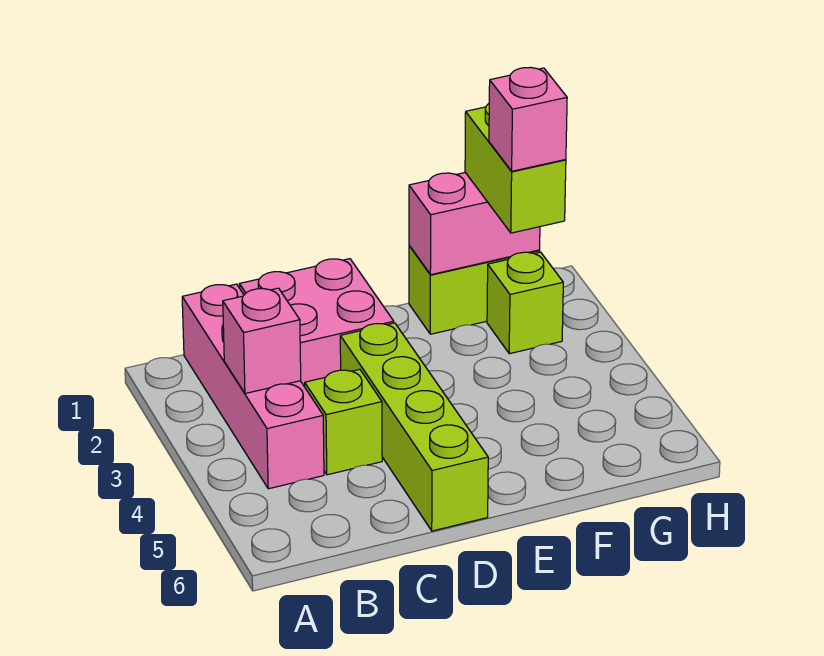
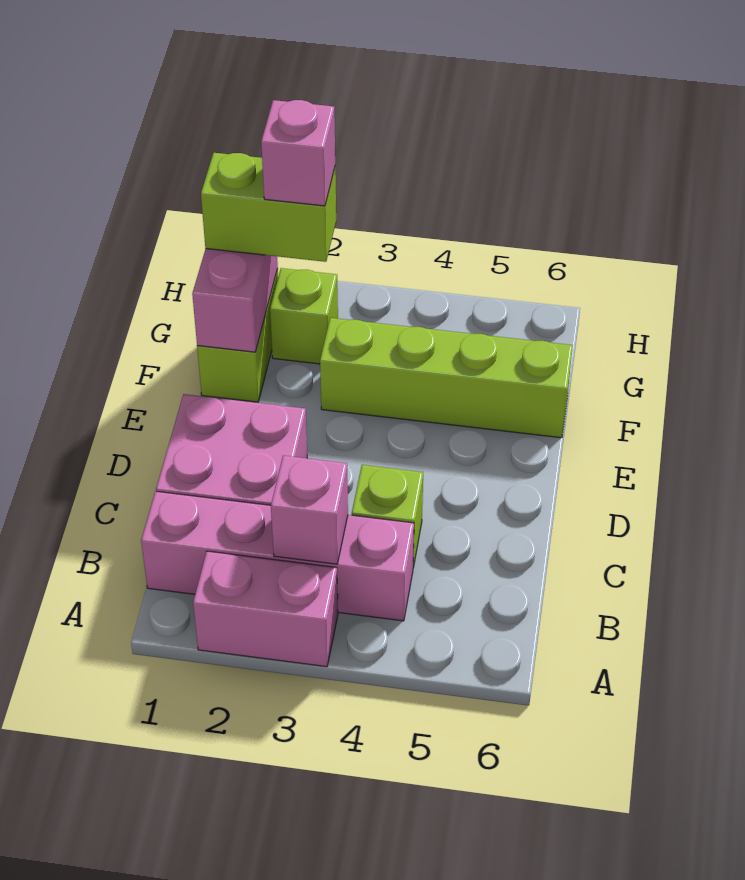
none -> pink 1x2 brick [193,551,338,667]
lime 1x4 brick [340,323,488,531] -> lime 1x4 brick moved to [320,318,573,438]

